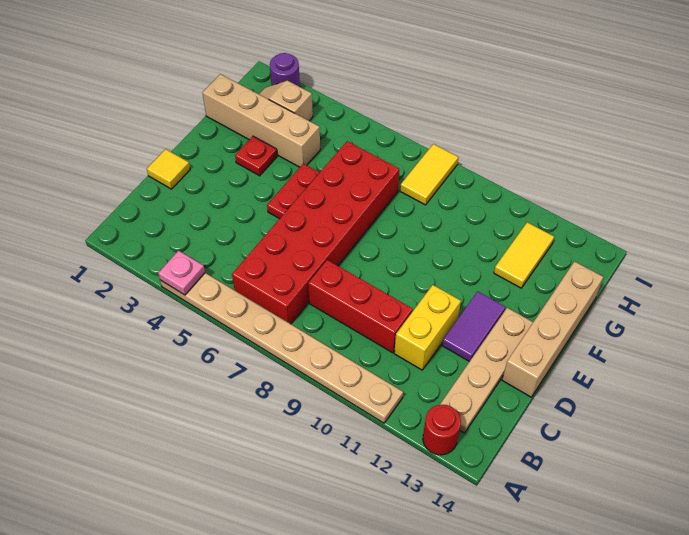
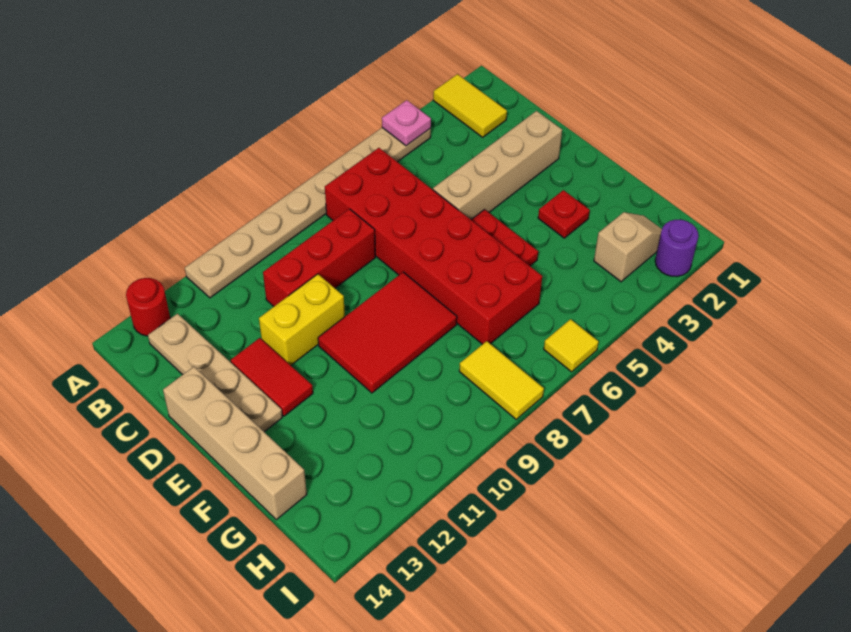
yellow 1x2 brick [394,285,461,370] -> yellow 1x2 brick turned to [259,274,345,365]
yellow 1x1 tile [147,149,190,189] -> yellow 1x1 tile moved to [544,319,599,372]
purple 1x2 tile [442,291,505,362] -> red 1x2 tile [231,338,313,416]
none -> red 2x3 tile [318,272,457,393]
tan 1x4 brick [202,74,320,167] -> tan 1x4 brick moved to [433,111,562,219]
yellow 1x2 tile [494,222,554,288] -> yellow 1x2 tile moved to [433,74,507,137]

